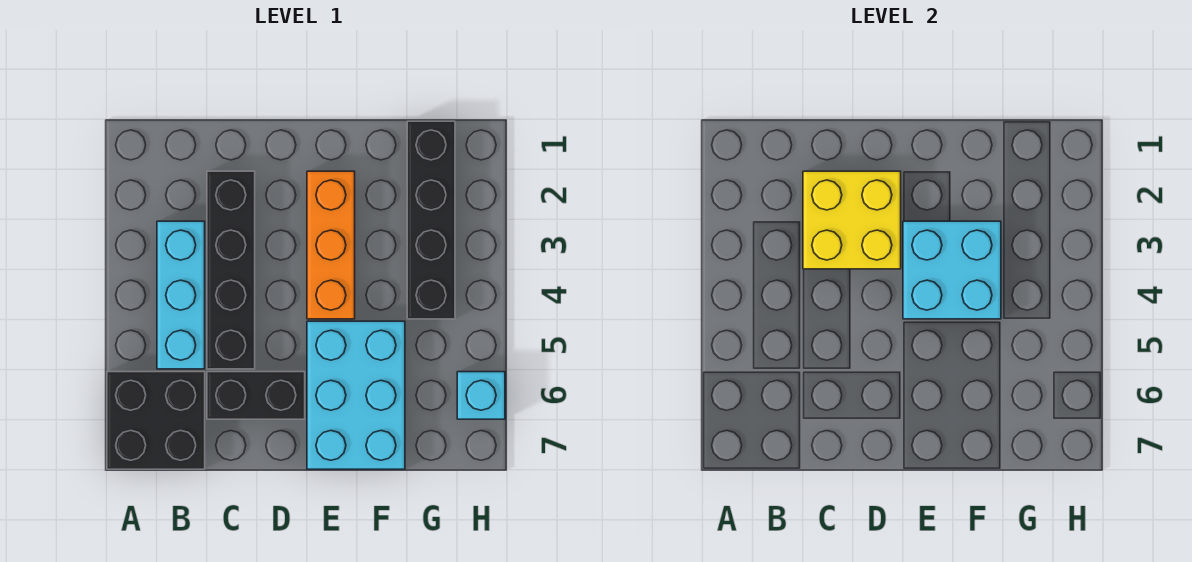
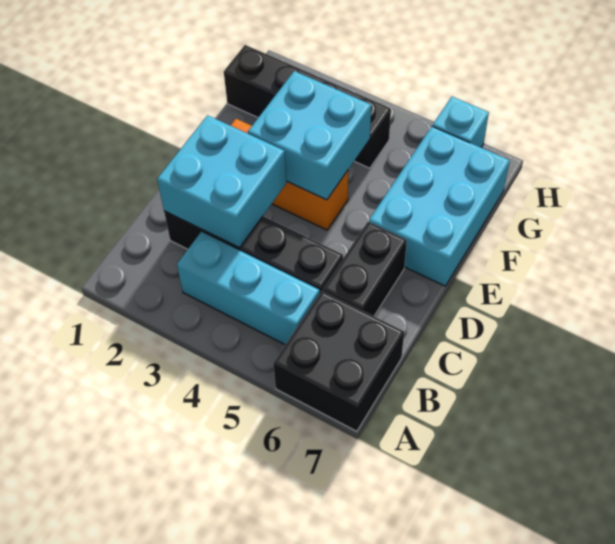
yellow 2x2 brick [803,171,901,269] -> cyan 2x2 brick [157,115,287,248]
cyan 2x3 brick [307,321,405,469] -> cyan 2x3 brick turned to [369,126,510,286]

